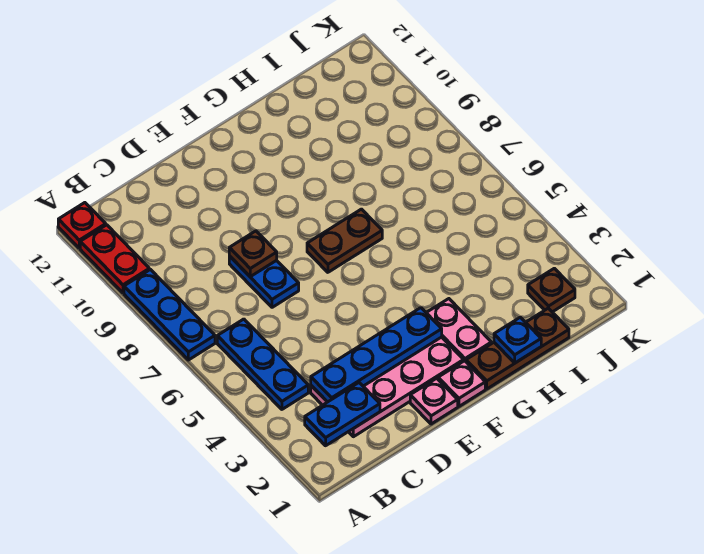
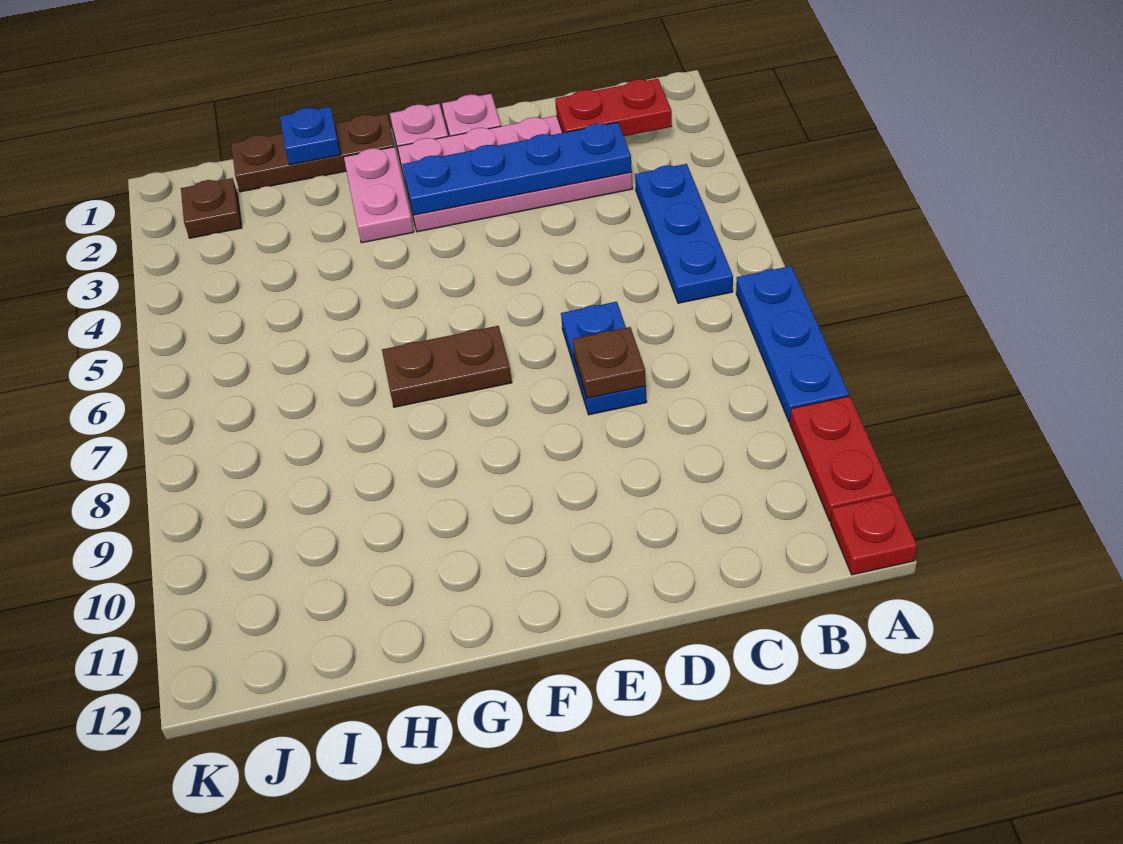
blue 1x2 plate [305,383,380,446] -> red 1x2 plate [555,79,672,136]

